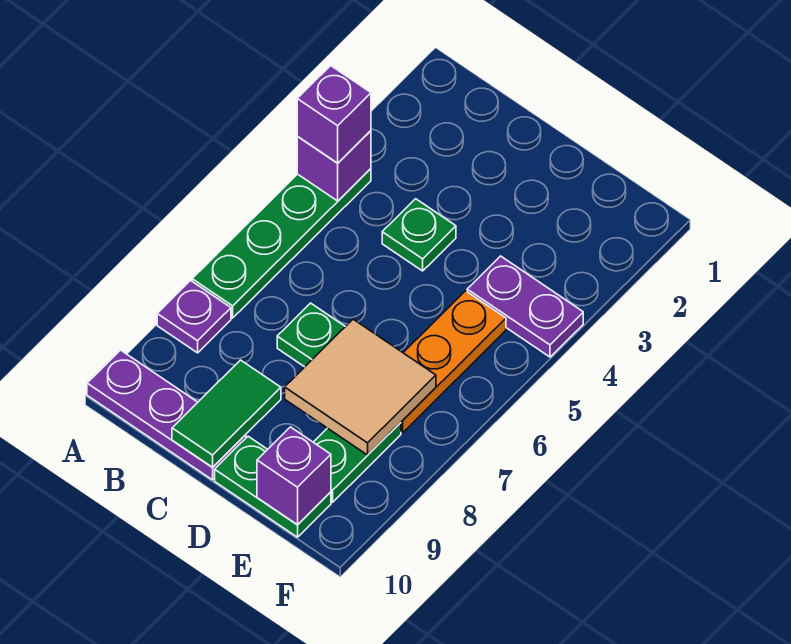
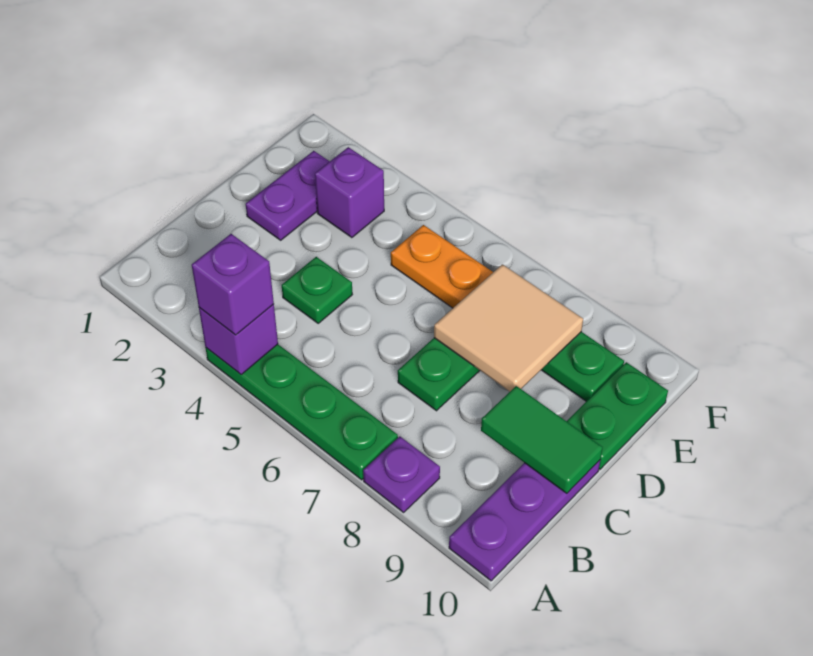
purple 1x2 plate [467,256,583,357] -> purple 1x2 plate moved to [246,151,330,240]
purple 1x1 brick [257,427,331,525] -> purple 1x1 brick moved to [315,147,384,238]

